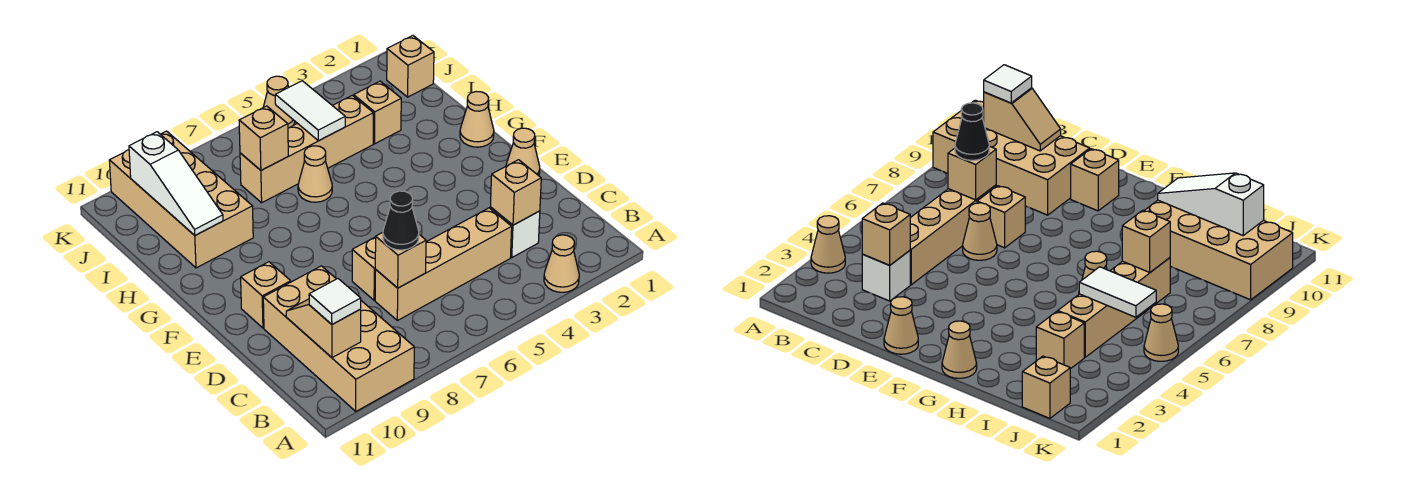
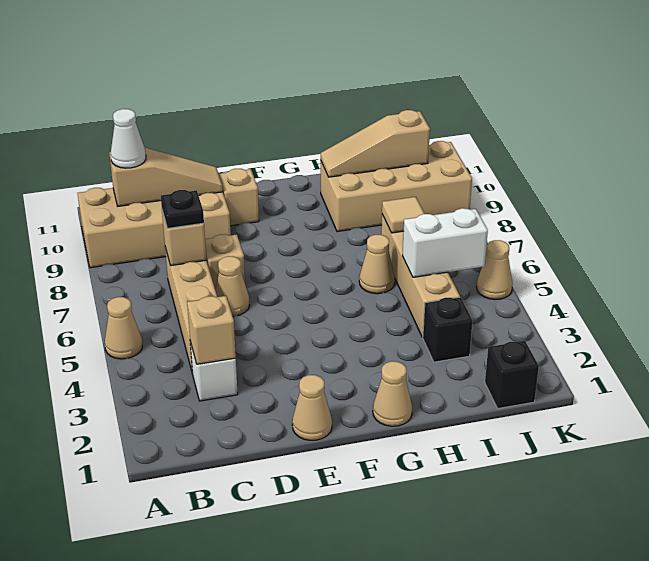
tan 1x1 cone [544,235,579,292] -> tan 1x1 cone moved to [105,297,142,359]
tan 1x2 slope [286,299,361,358] -> tan 1x3 slope [109,148,223,206]
white 1x1 tile [309,279,361,324] -> white 1x1 cone [111,109,146,168]
black 1x1 cone [383,191,419,250] -> black 1x1 plate [161,190,204,228]
white 1x3 slope [129,132,223,235] -> tan 1x3 slope [321,110,430,177]
tan 1x1 brick [354,81,401,144] -> black 1x1 brick [423,297,473,362]
white 1x2 tile [275,81,345,141] -> white 1x2 brick [403,208,488,277]
tan 1x1 brick [239,106,288,170] -> tan 1x1 tile [382,197,425,233]
tan 1x1 brick [387,36,434,97] -> black 1x1 brick [485,341,539,408]

